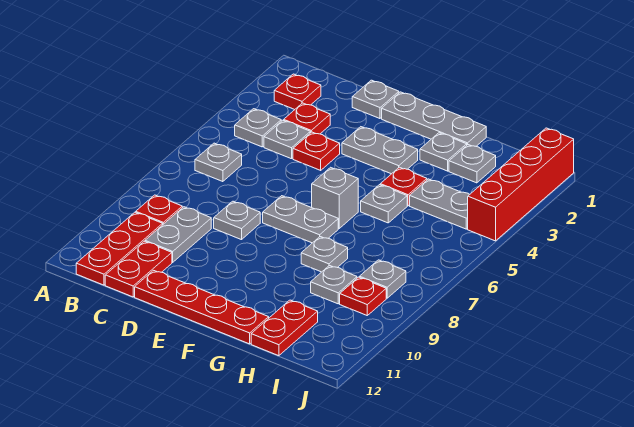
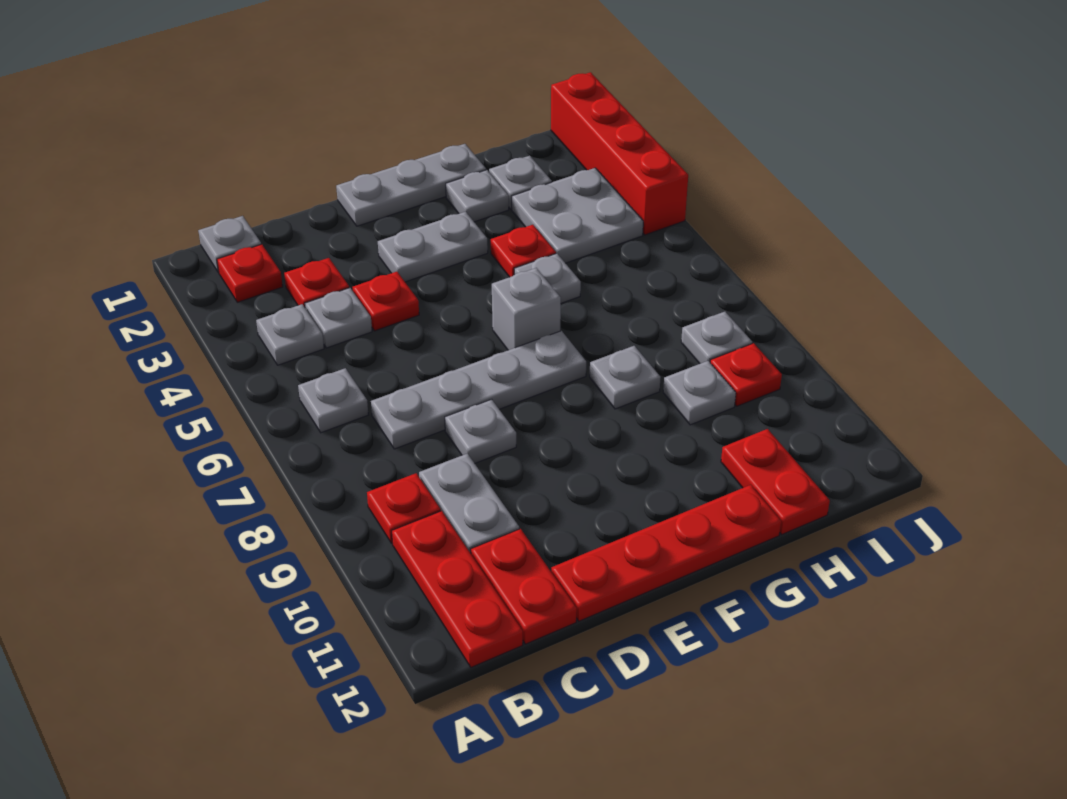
grey 1x1 plate [352,80,399,119] -> grey 1x1 plate moved to [198,216,261,272]
grey 1x2 plate [263,196,338,243] -> grey 1x4 plate [371,331,586,449]
grey 1x2 plate [410,179,470,229] -> grey 2x2 plate [512,168,643,263]

